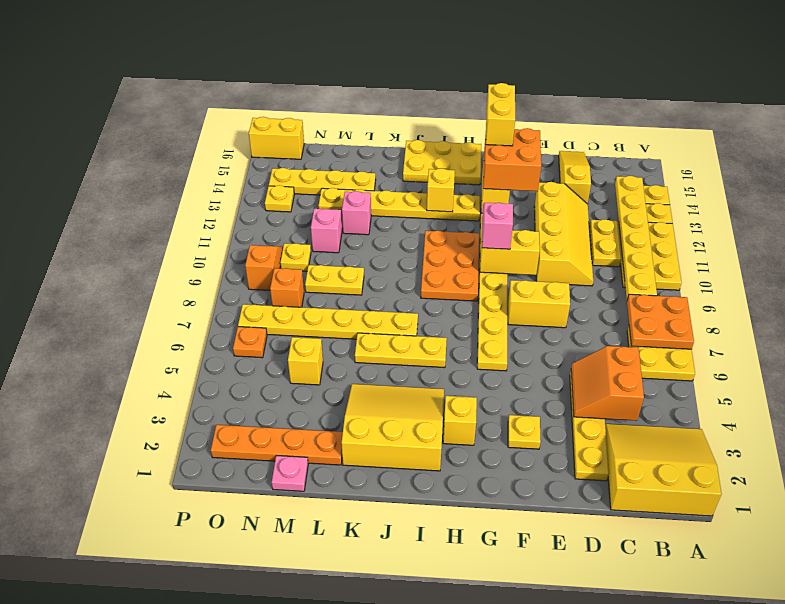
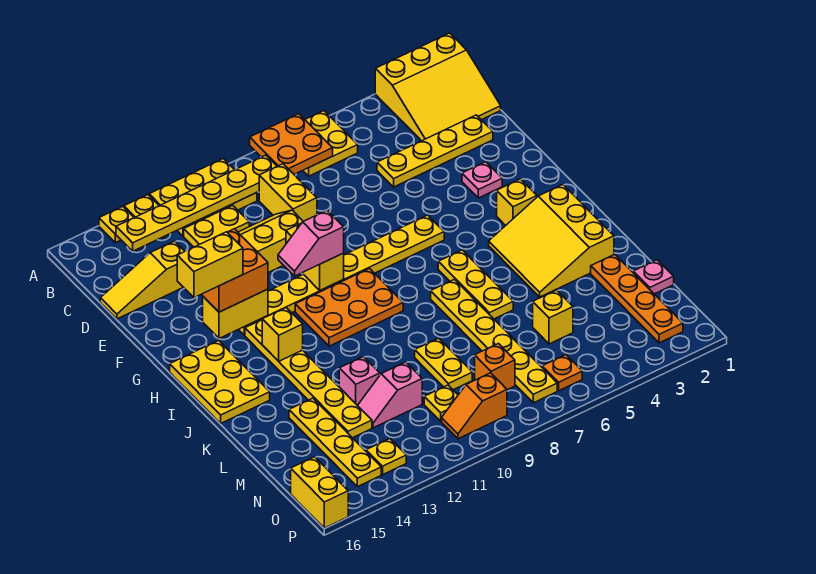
yellow 3x3 slope [605,424,721,516] -> yellow 3x3 slope turned to [375,33,501,141]
orange 2x2 slope [571,346,644,421] -> none
yellow 1x2 brick [508,280,570,328] -> yellow 1x2 brick moved to [259,164,317,221]
yellow 1x1 plate [508,415,541,449] -> pink 1x1 plate [462,162,502,198]

